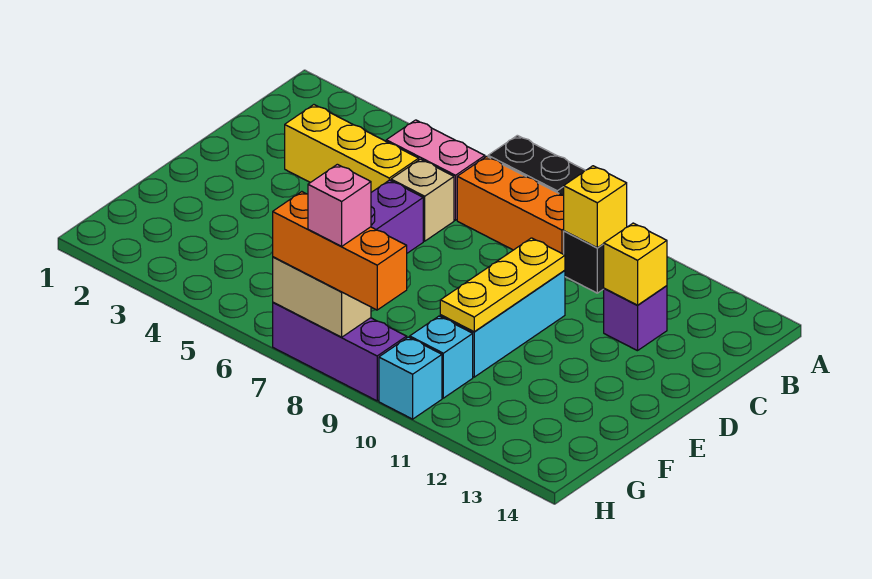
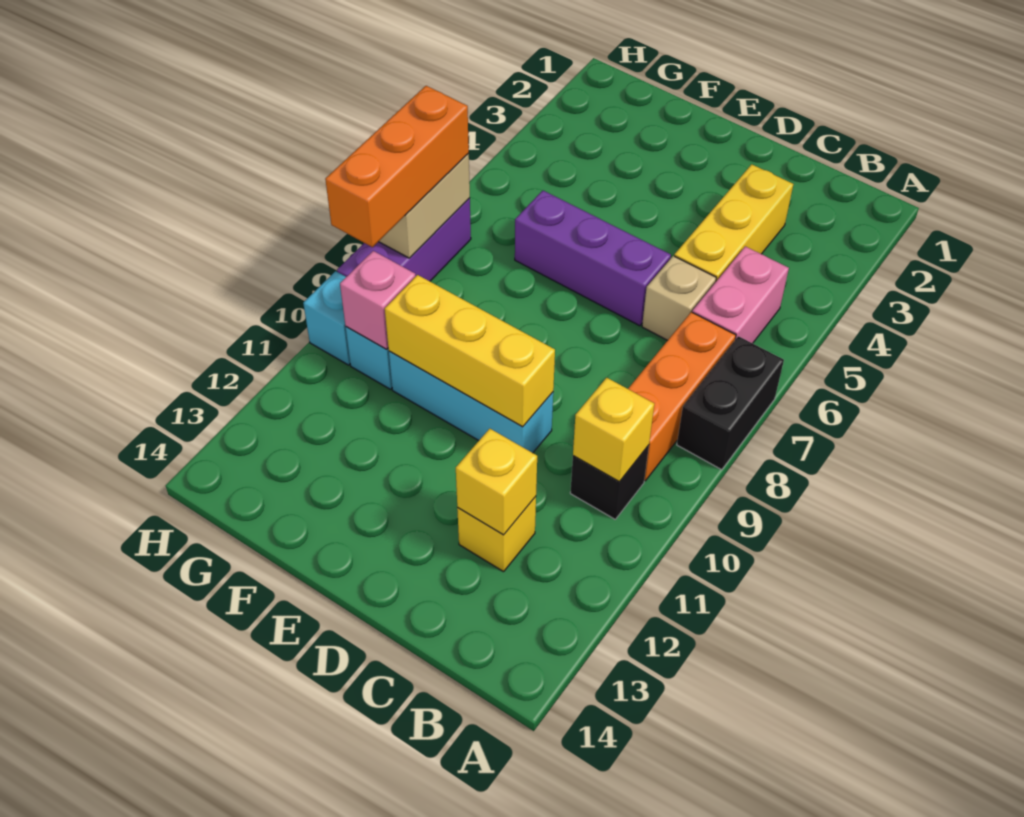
purple 1x1 brick [604,286,667,351] -> yellow 1x1 brick [457,497,536,572]
yellow 1x3 plate [440,238,565,332] -> yellow 1x3 brick [385,275,555,427]
pink 1x1 brick [308,164,371,246] -> pink 1x1 brick moved to [340,251,416,349]

